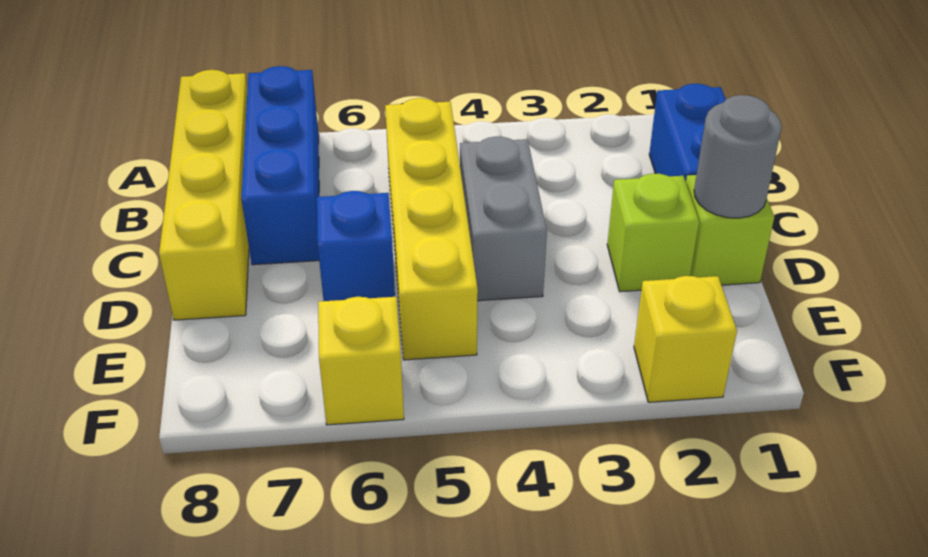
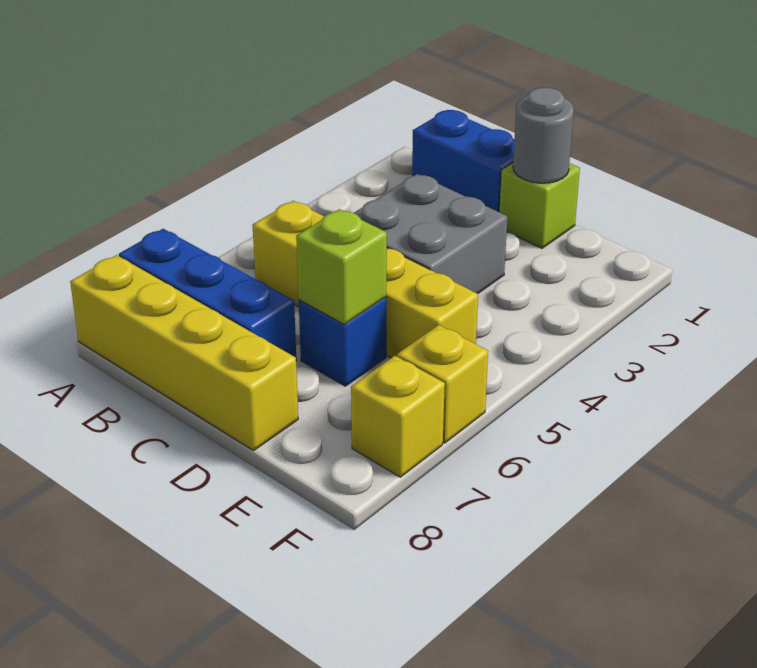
grey 1x2 brick [460,137,547,301] -> grey 2x2 brick [354,174,507,294]
lime 1x1 brick [607,173,699,292] -> lime 1x1 brick moved to [296,209,387,324]
yellow 1x1 brick [634,276,737,402] -> yellow 1x1 brick moved to [351,356,445,477]

